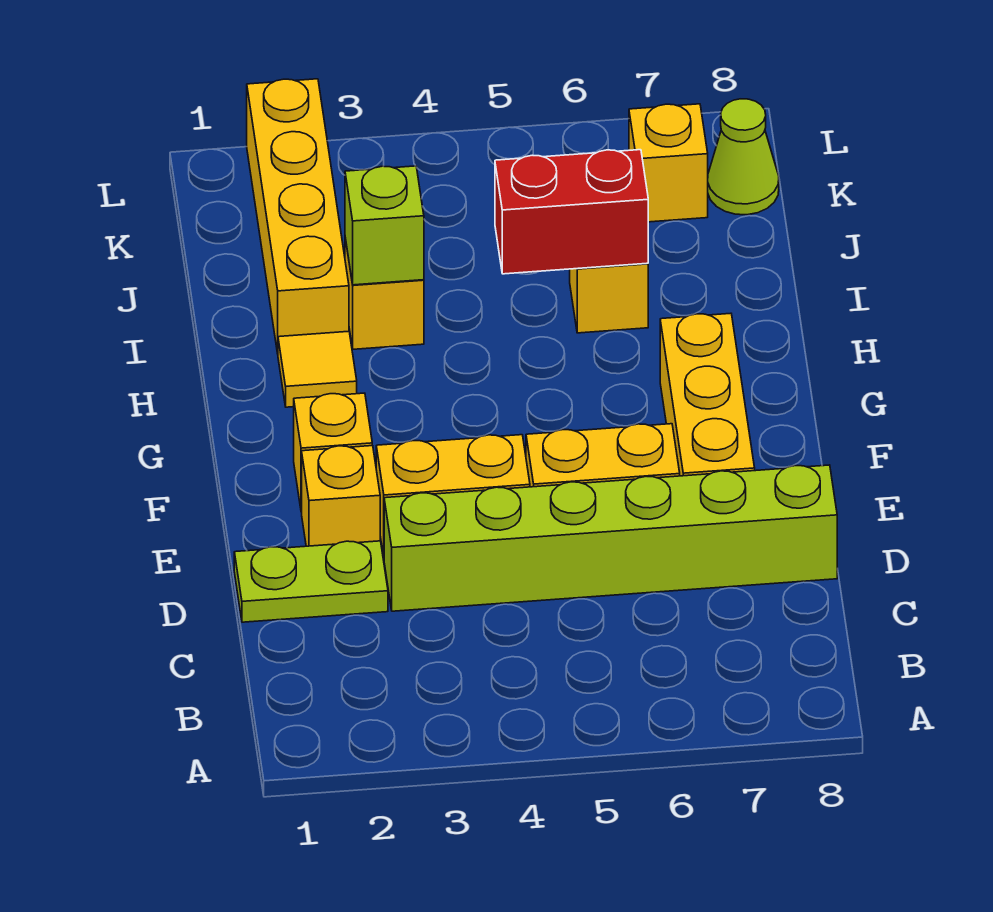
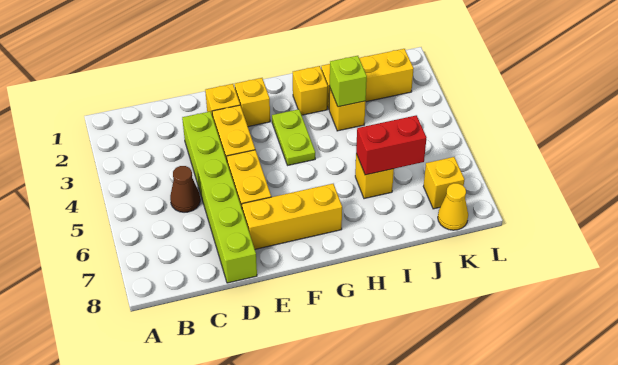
none -> brown 1x1 cone [170,166,200,212]
lime 1x2 plate [234,541,388,622] -> lime 1x2 plate moved to [272,109,315,165]
yellow 1x1 tile [278,331,357,407] -> yellow 1x1 brick [293,66,328,115]
yellow 1x4 brick [247,79,349,353] -> yellow 1x3 brick [321,49,414,109]
red 1x2 brick [495,150,648,274] -> red 1x2 brick turned to [356,115,427,175]
lime 1x1 cone [708,99,779,215] -> yellow 1x1 cone [438,183,468,230]

